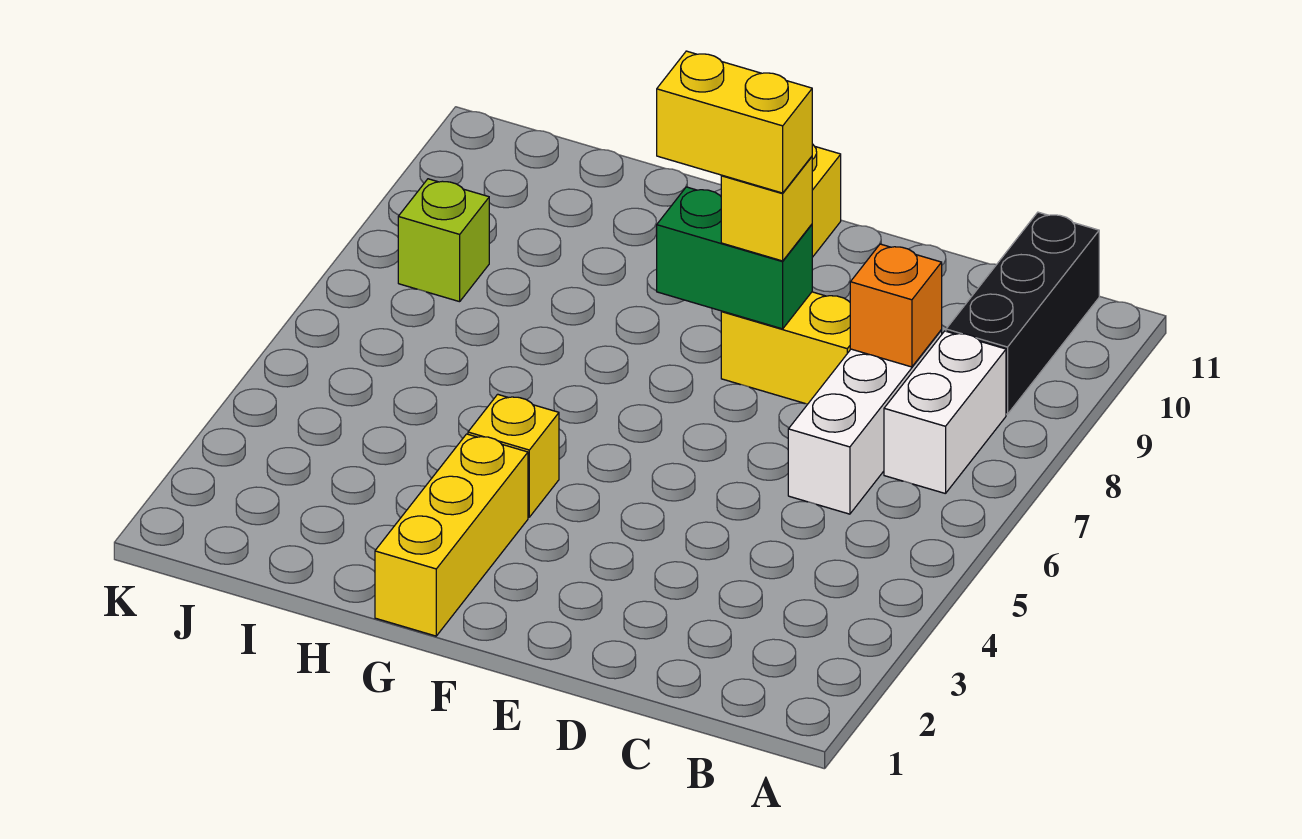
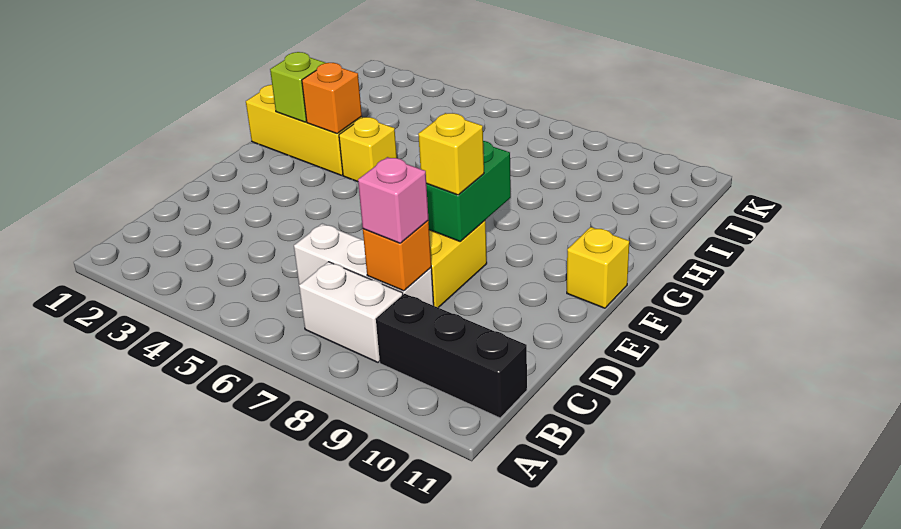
none -> pink 1x1 brick [358,157,429,243]
yellow 1x2 brick [657,51,812,193] -> none
none -> orange 1x1 brick [302,63,362,134]
lime 1x1 brick [398,179,489,302] -> lime 1x1 brick moved to [270,52,325,122]

